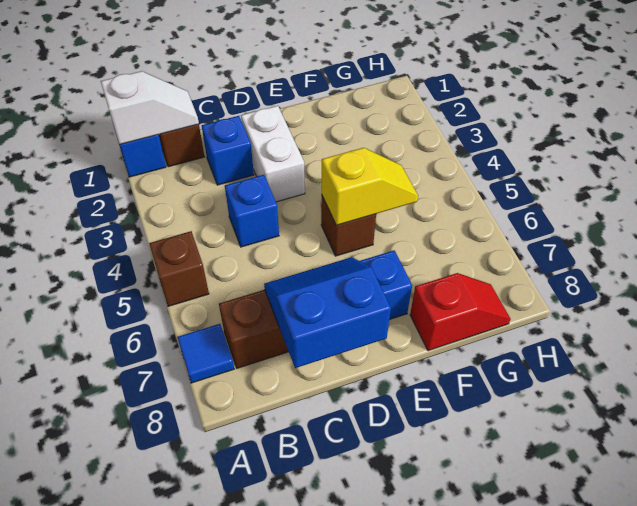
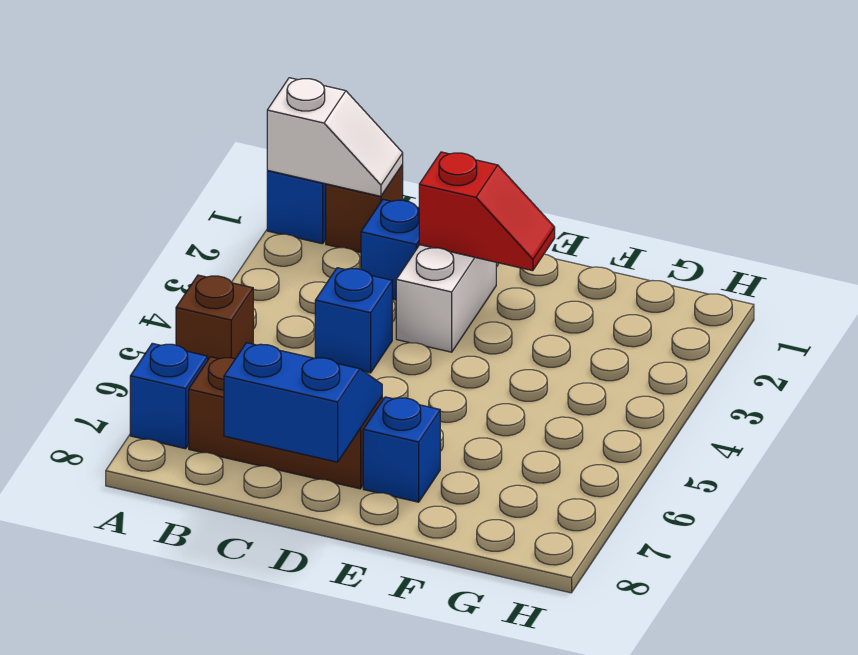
blue 1x1 tile [177,324,234,383] -> blue 1x1 brick [130,343,208,449]
brown 1x1 brick [321,196,376,256] -> none
yellow 1x2 slope [322,148,418,225] -> none
red 1x2 slope [410,273,510,351] -> red 1x2 slope moved to [419,152,555,271]

